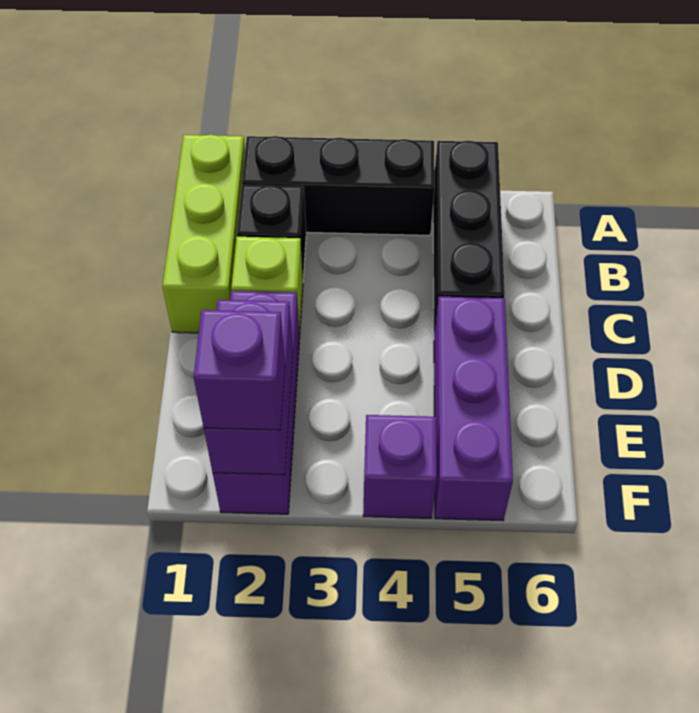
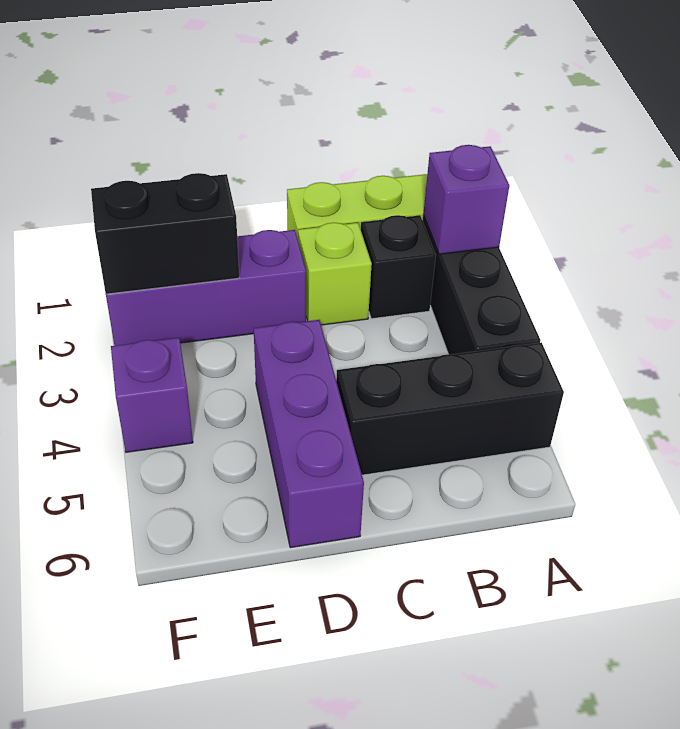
purple 1x3 brick [434,297,513,521] -> purple 1x3 brick turned to [254,320,364,548]
purple 1x2 brick [204,300,293,475] -> black 1x2 brick [91,173,239,294]
purple 1x1 brick [194,310,285,430] -> purple 1x1 brick moved to [423,145,509,254]

